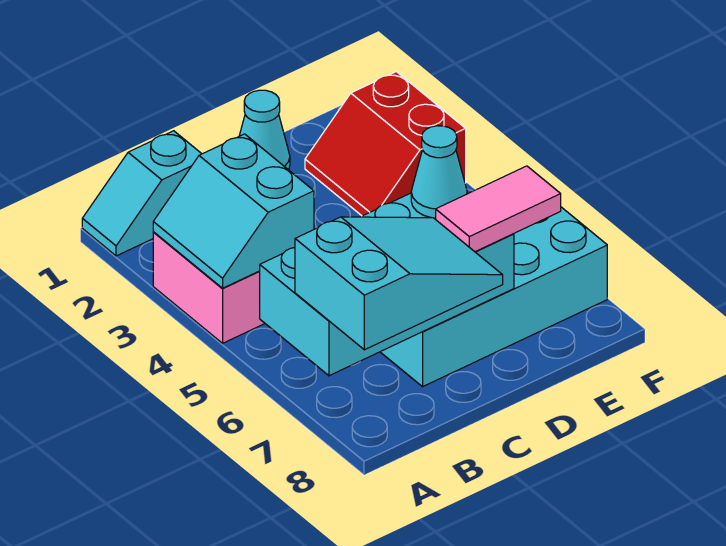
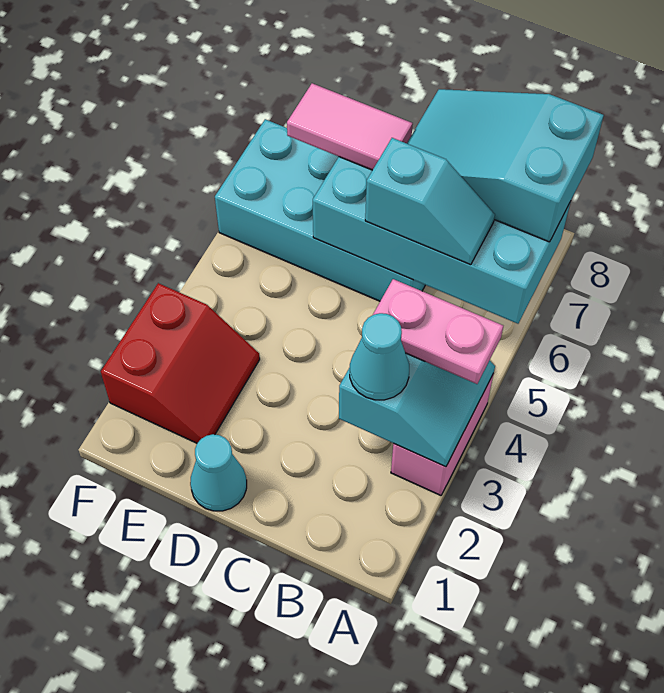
cyan 1x2 slope [82,131,201,256] -> cyan 1x2 slope moved to [365,138,495,265]
none -> pink 1x2 plate [373,279,503,384]
cyan 1x1 cone [411,126,467,218] -> cyan 1x1 cone moved to [350,313,409,400]

